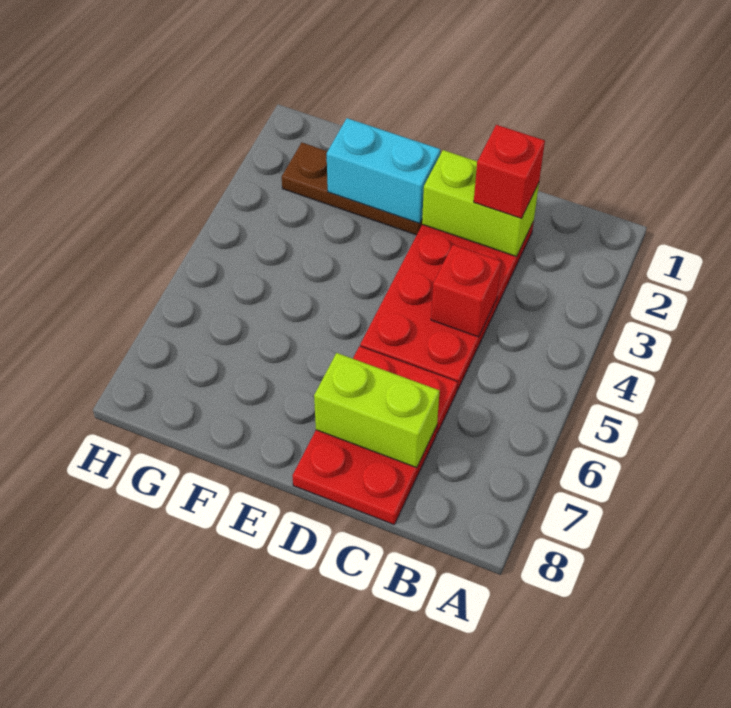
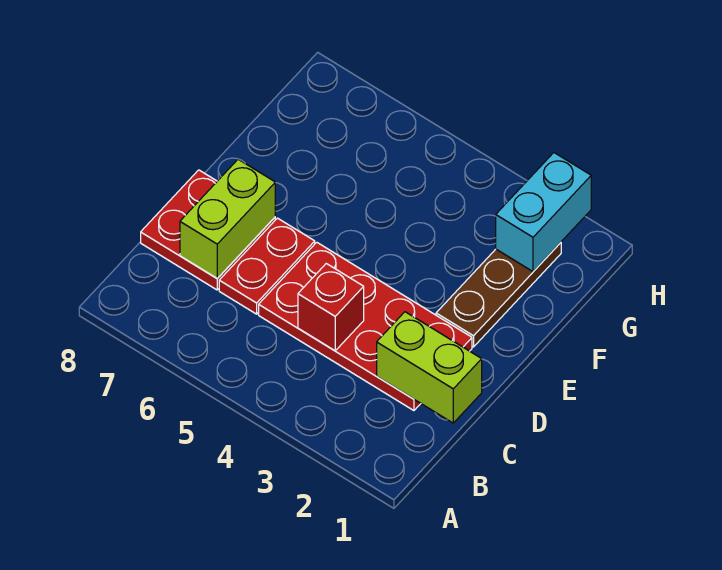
lime 1x2 brick [422,150,539,257] -> lime 1x2 brick turned to [377,312,482,423]
red 1x1 brick [474,125,545,218] -> none
cyan 1x2 brick [327,118,440,223] -> cyan 1x2 brick moved to [496,153,591,271]

